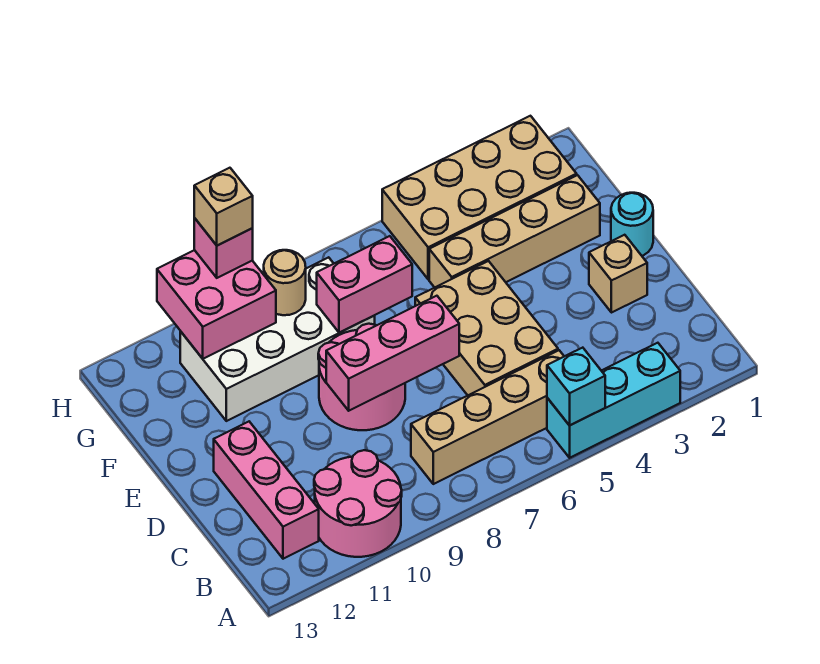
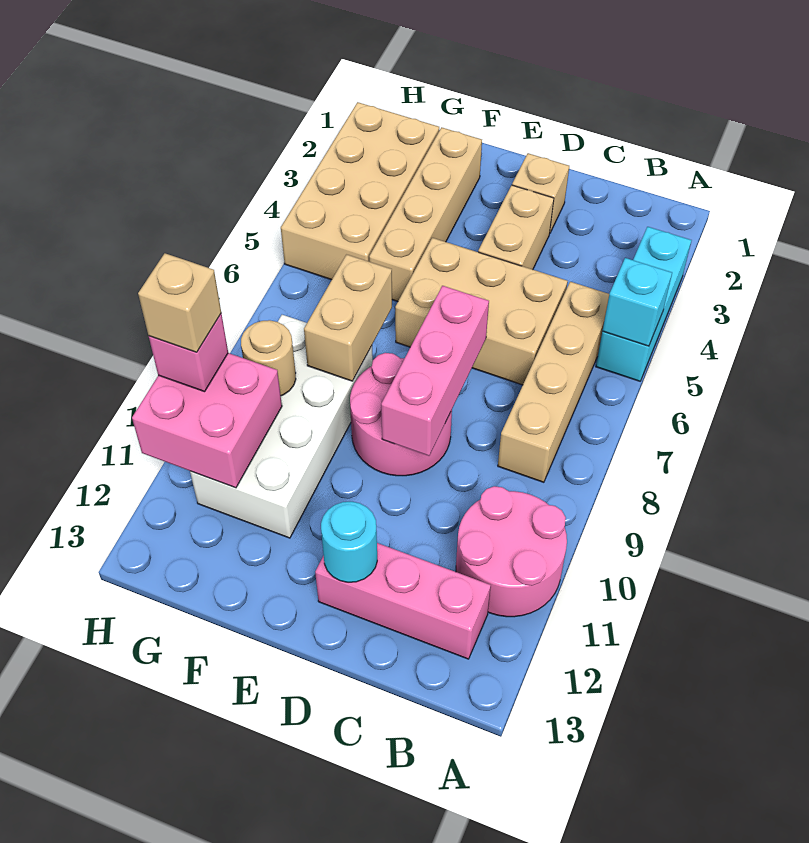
none -> tan 1x2 brick [478,185,554,270]
cyan 1x1 round brick [611,193,653,256] -> cyan 1x1 round brick moved to [321,502,377,582]
pink 1x2 brick [317,236,412,333] -> tan 1x2 brick [304,255,392,381]

